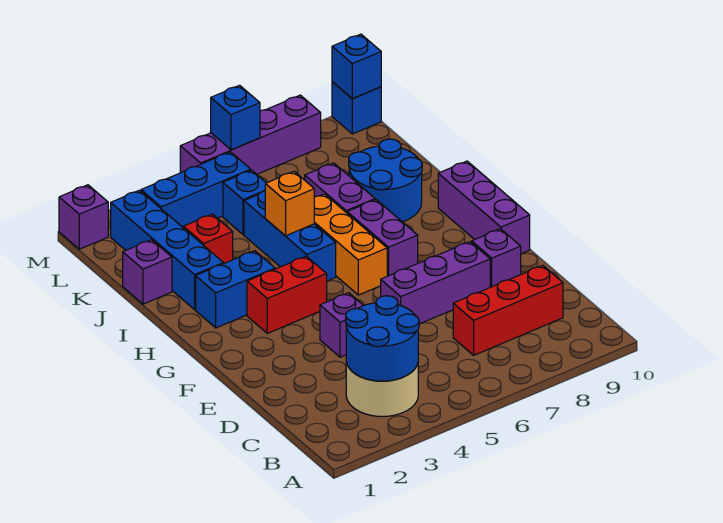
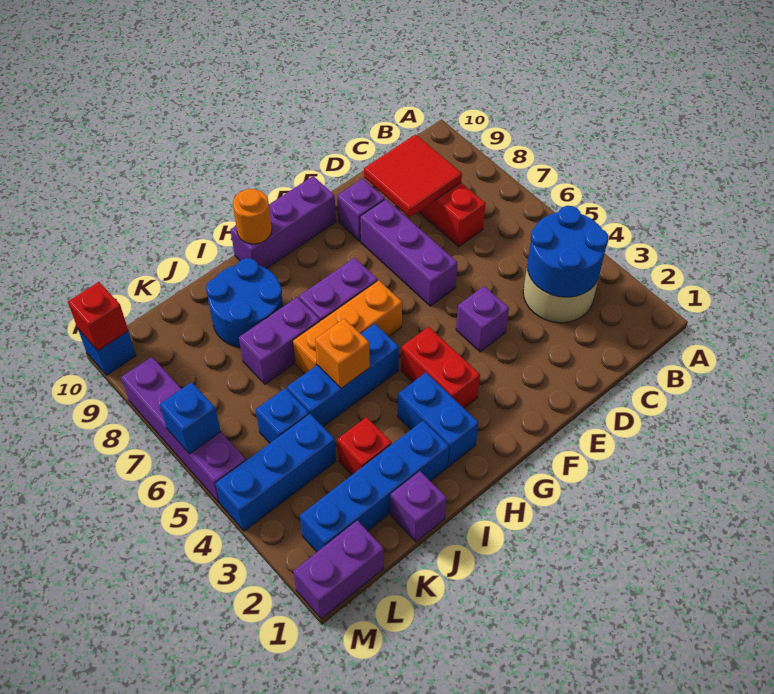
none -> red 2x2 tile [364,135,462,217]
none -> orange 1x1 round brick [233,189,272,244]
blue 1x3 brick [141,152,251,227] -> blue 1x3 brick turned to [215,414,336,531]
purple 1x1 brick [59,185,108,249] -> purple 1x2 brick [293,520,384,619]
blue 1x1 brick [332,34,381,99] -> red 1x1 brick [68,282,128,351]

